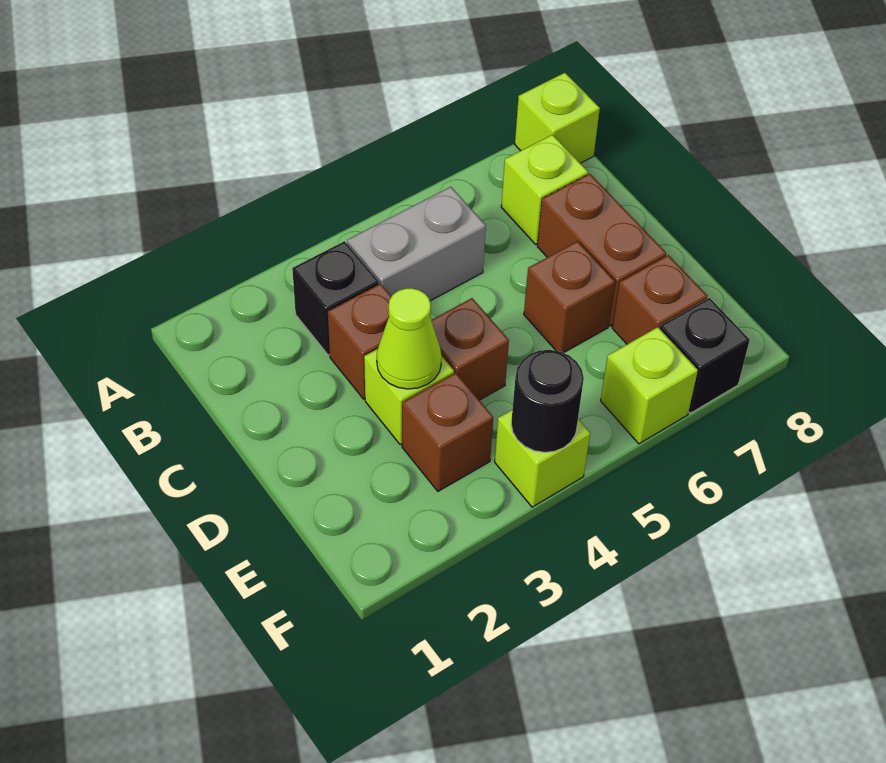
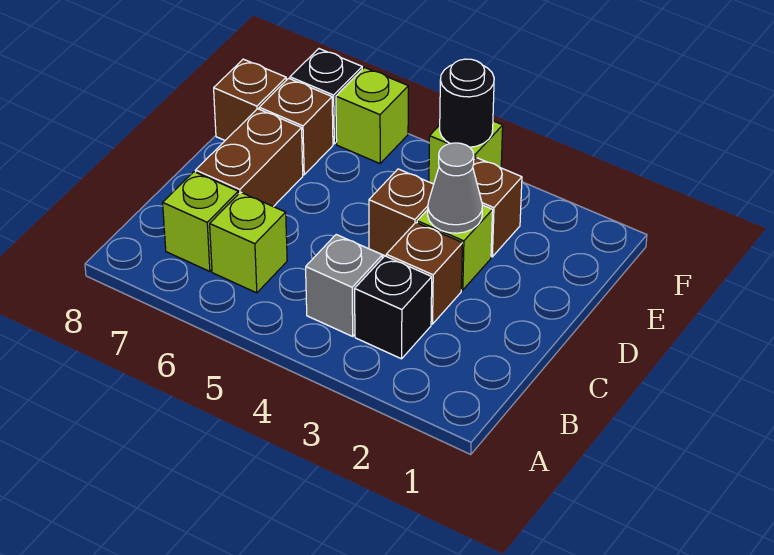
lime 1x1 brick [515,73,600,163] -> lime 1x1 brick moved to [210,192,287,293]
grey 1x2 brick [347,187,486,301] -> grey 1x1 brick [306,235,382,336]
lime 1x1 cone [377,288,442,389] -> grey 1x1 cone [428,143,482,233]
brown 1x1 brick [524,241,615,353] -> brown 1x1 brick moved to [214,59,286,140]

